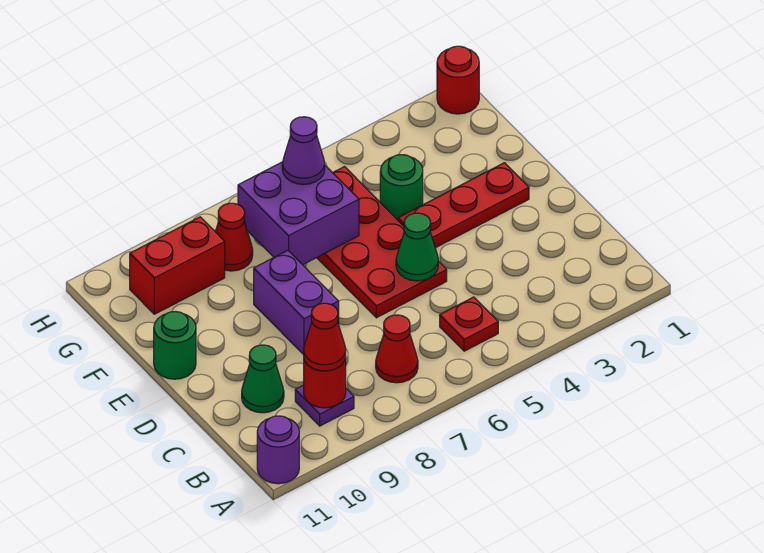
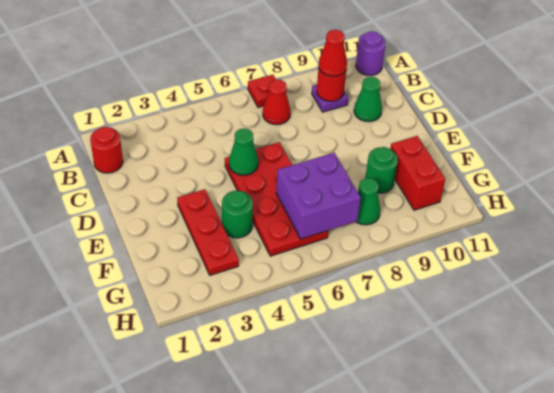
red 1x1 plate [440,297,498,351] -> red 1x1 plate moved to [248,75,276,108]
purple 1x2 brick [254,250,339,355] -> none
red 1x3 plate [398,163,529,248] -> red 1x3 plate turned to [177,189,239,275]
green 1x1 round brick [154,312,196,379] -> green 1x1 round brick moved to [365,147,398,193]
purple 1x1 cone [282,117,325,185] -> none
red 1x1 cone [215,203,253,271] -> green 1x1 cone [356,178,380,225]
red 1x2 brick [130,217,225,314] -> red 1x2 brick turned to [390,136,445,210]
red 1x1 round brick [437,46,479,114] -> red 1x1 round brick moved to [90,127,123,173]

